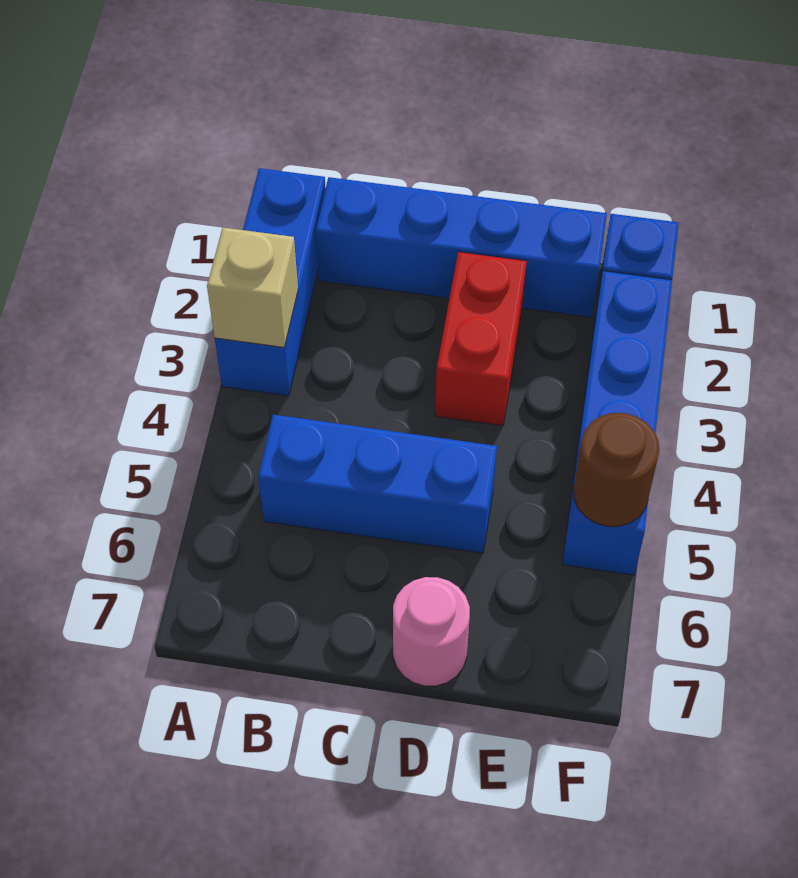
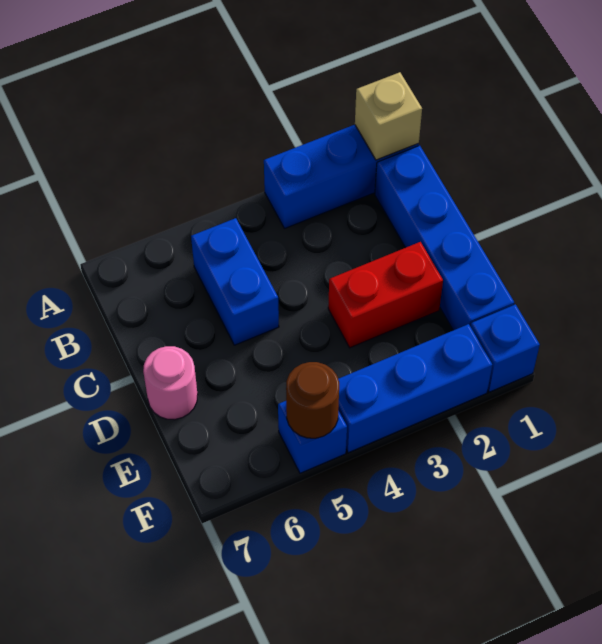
tan 1x1 brick [207,228,298,348] -> tan 1x1 brick moved to [355,72,422,160]
blue 1x3 brick [258,415,497,553] -> blue 1x2 brick [191,218,279,345]

